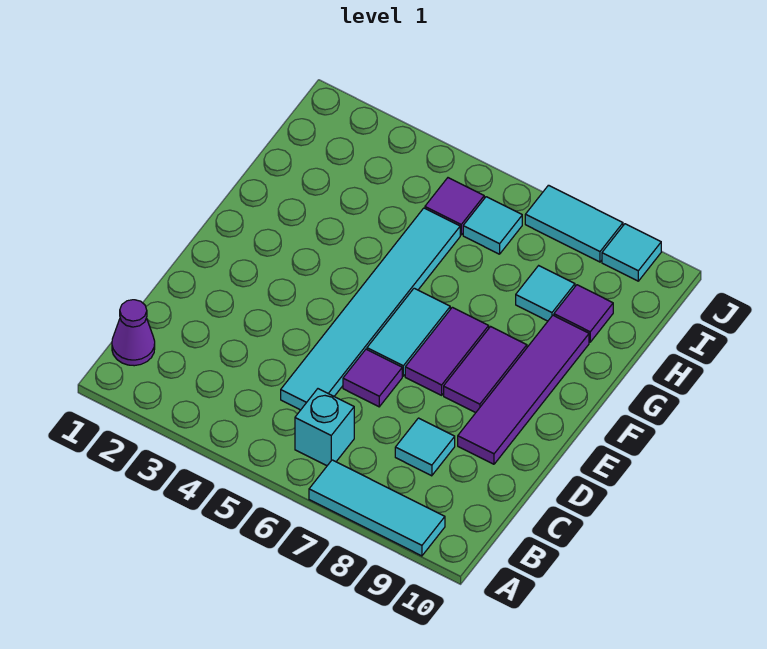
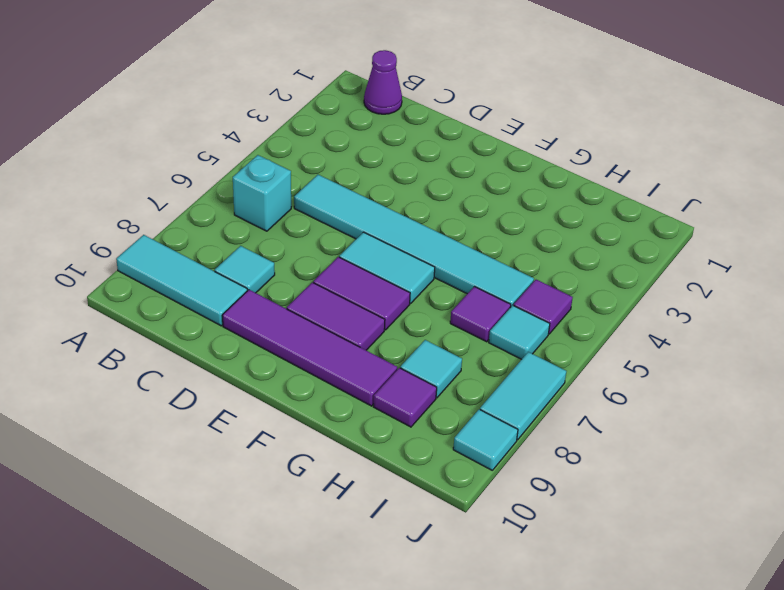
cyan 1x3 tile [309,460,445,556] -> cyan 1x3 tile turned to [116,235,247,326]
purple 1x1 tile [343,349,402,407] -> purple 1x1 tile moved to [450,287,511,342]

